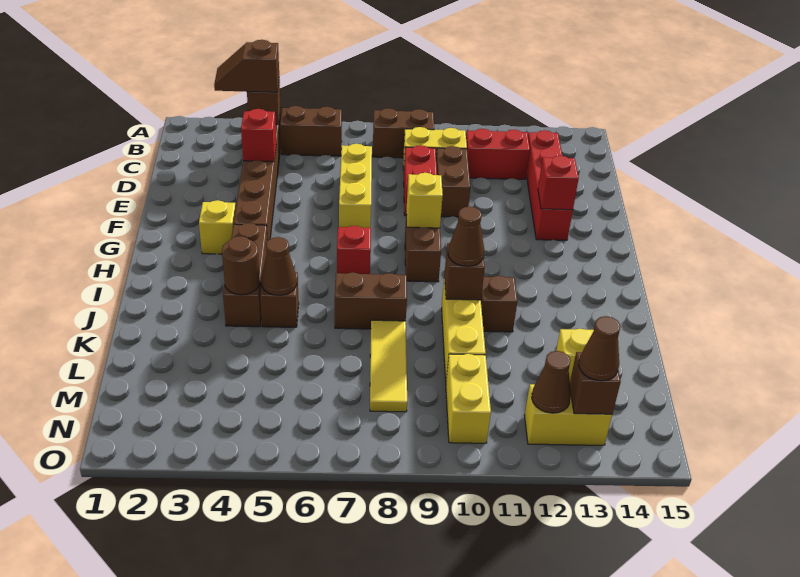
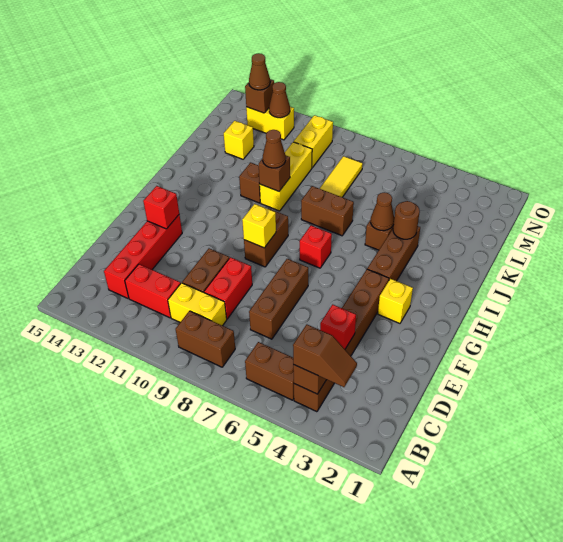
yellow 1x3 brick [339,144,372,228] -> brown 1x3 brick [249,259,308,339]

